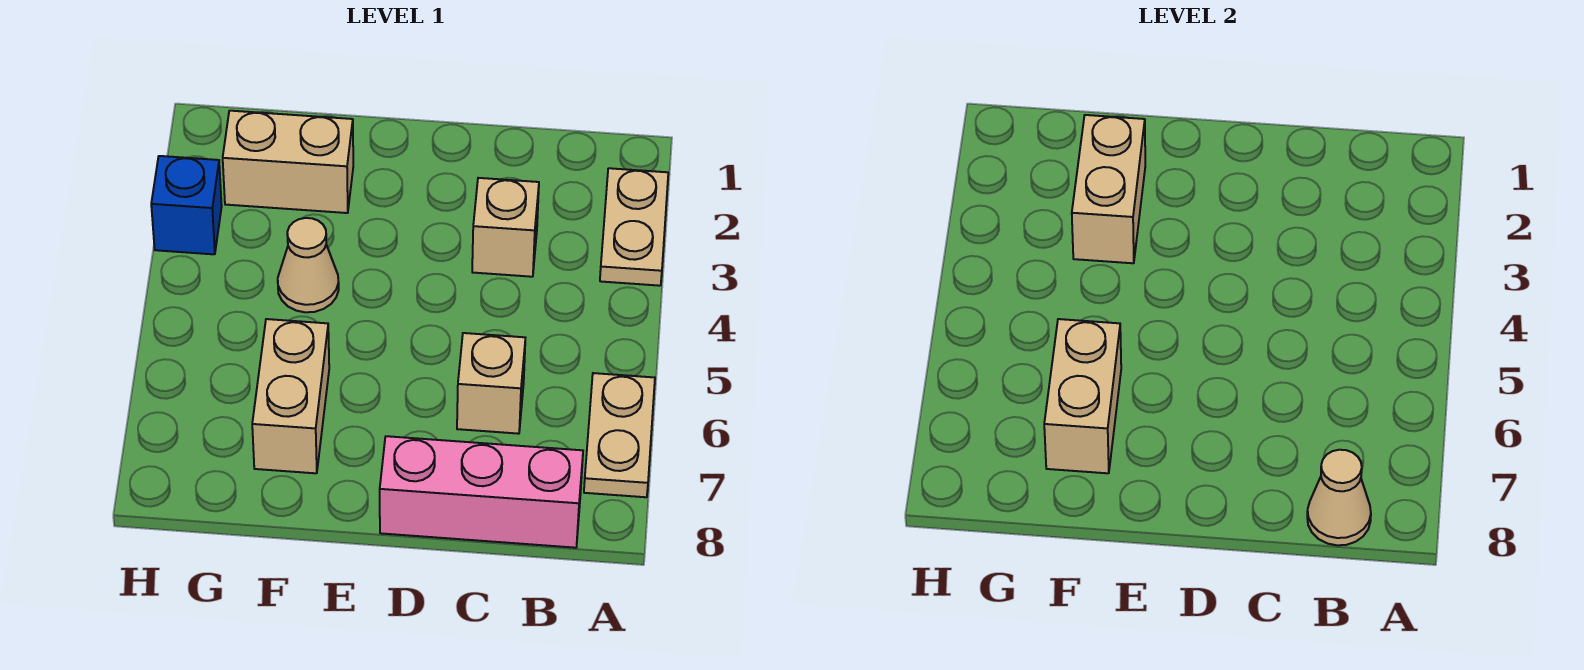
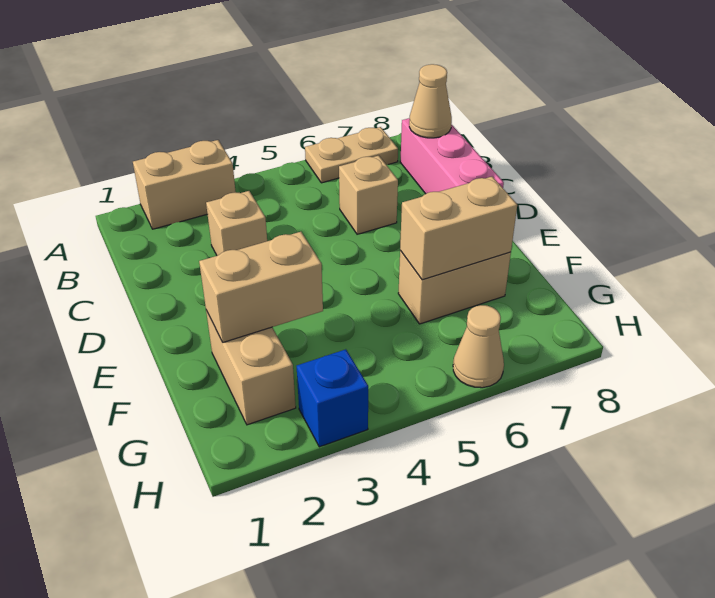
tan 1x2 plate [600,168,668,286] -> tan 1x2 brick [133,140,236,229]
tan 1x1 cone [278,218,339,312] -> tan 1x1 cone moved to [453,305,504,388]

